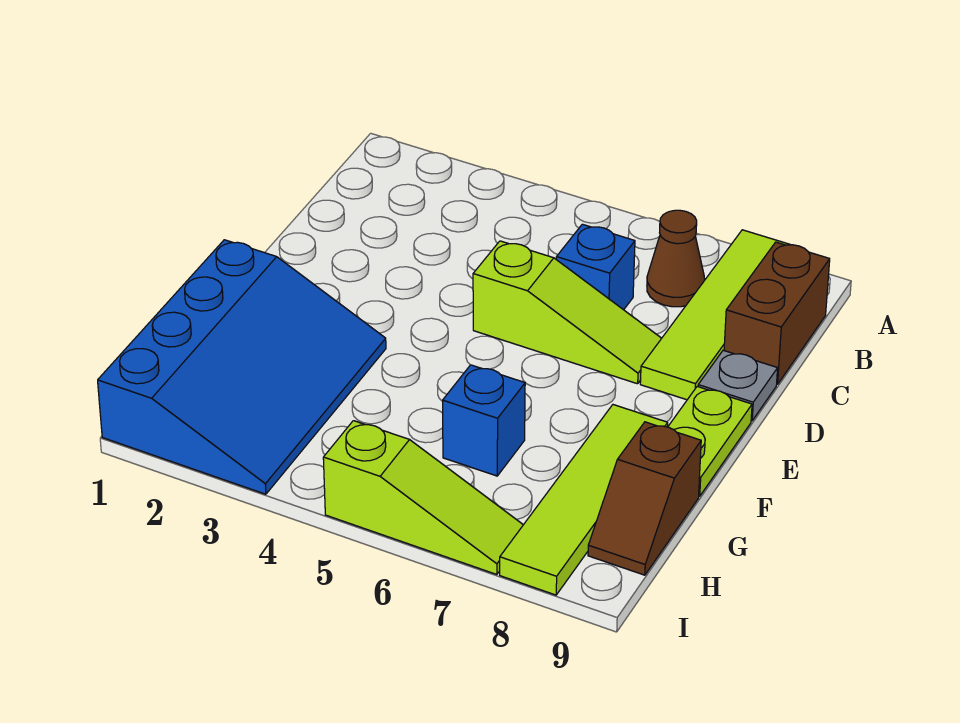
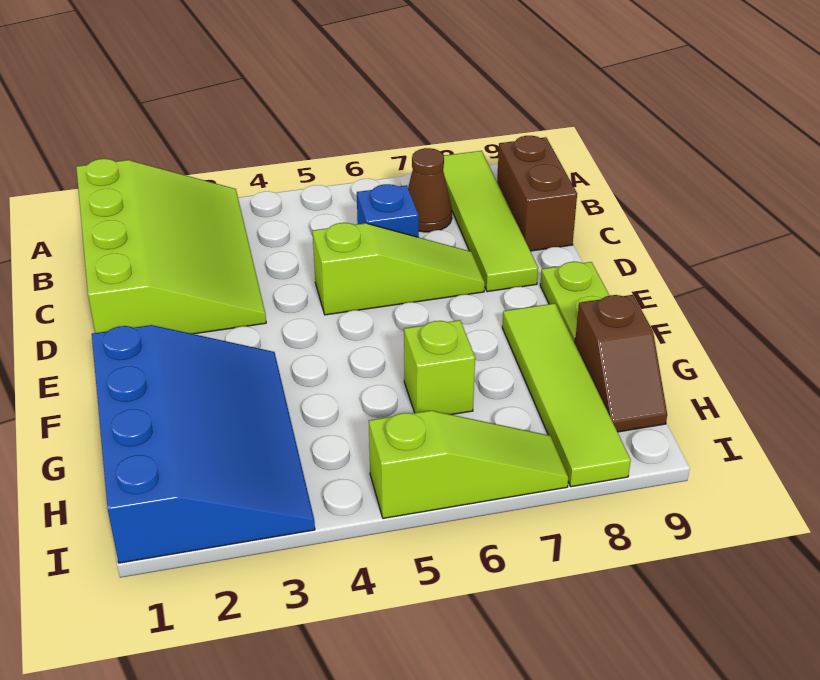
none -> lime 3x4 slope [76,159,266,334]
grey 1x1 plate [698,350,778,421] -> none
blue 1x1 brick [443,365,525,476] -> lime 1x1 brick [404,320,475,415]

